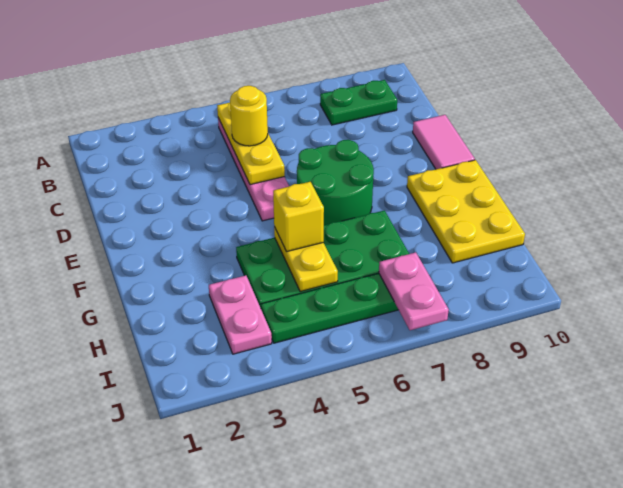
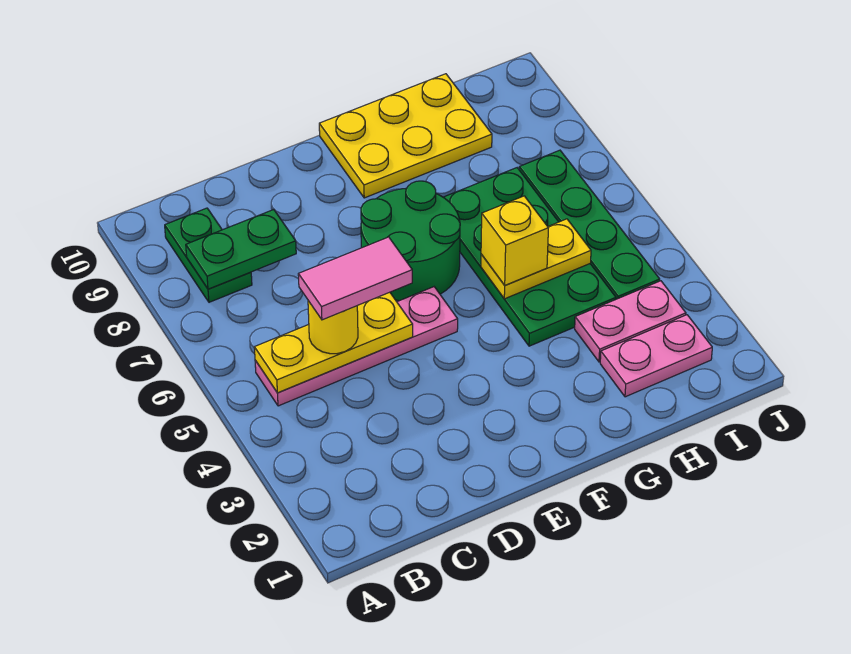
none -> green 1x2 plate [186,210,296,289]
pink 1x2 tile [413,115,475,169] -> pink 1x2 tile moved to [298,237,412,320]
pink 1x2 plate [379,252,449,330] -> pink 1x2 plate moved to [600,315,712,397]

